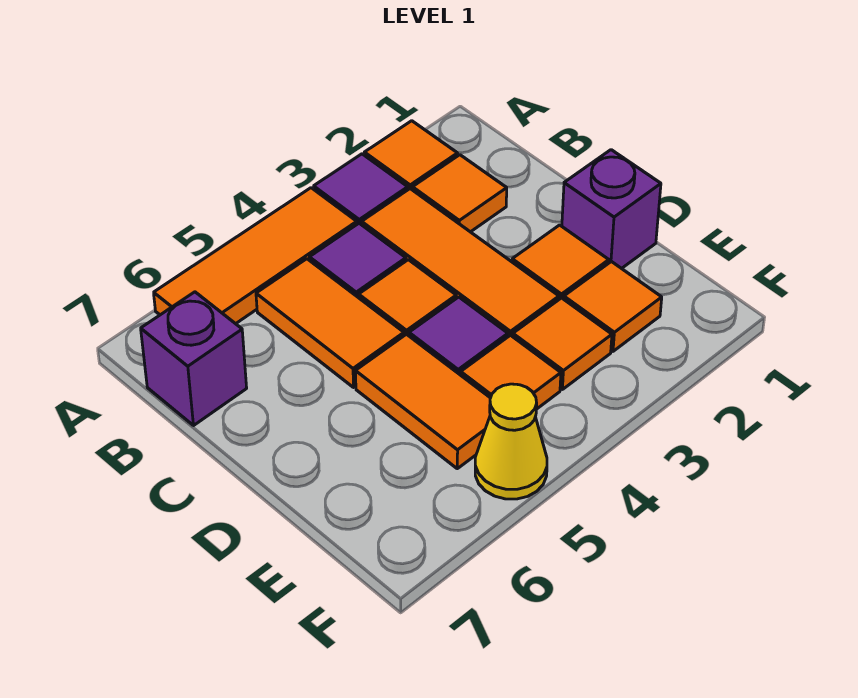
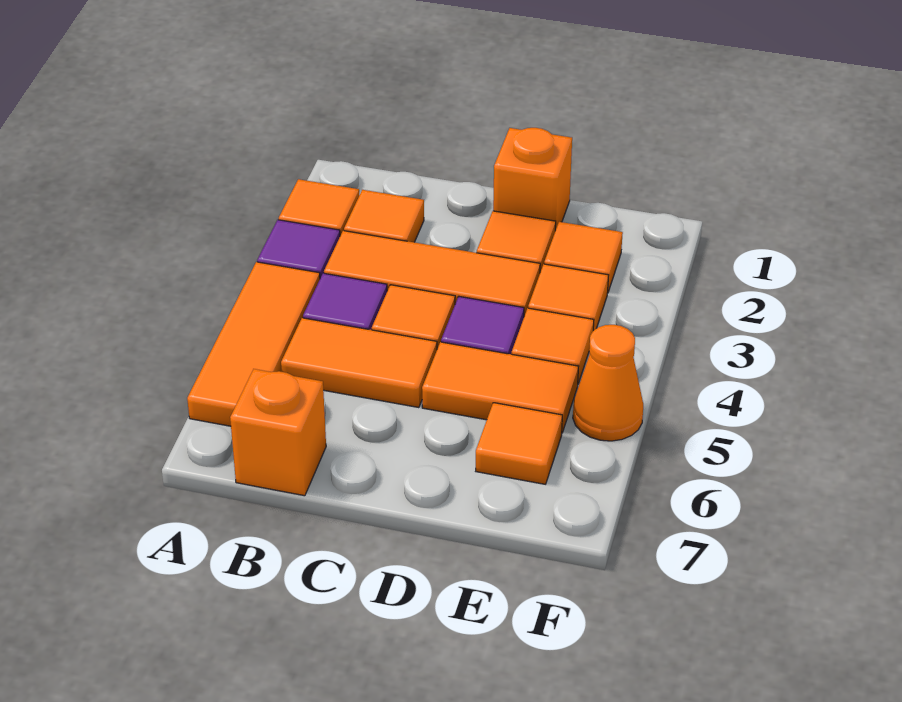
purple 1x1 brick [141,292,247,426] -> orange 1x1 brick [230,369,326,496]
purple 1x1 brick [562,150,661,269] -> orange 1x1 brick [493,128,572,231]
none -> orange 1x1 tile [476,403,562,484]
yellow 1x1 cone [475,384,547,499] -> orange 1x1 cone [573,325,643,441]

